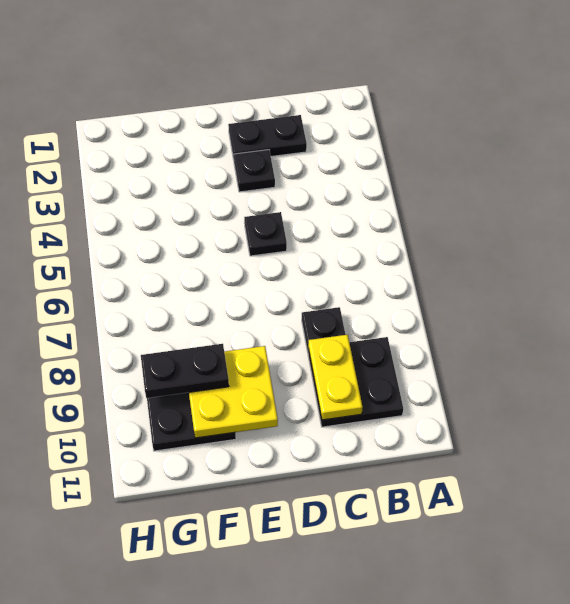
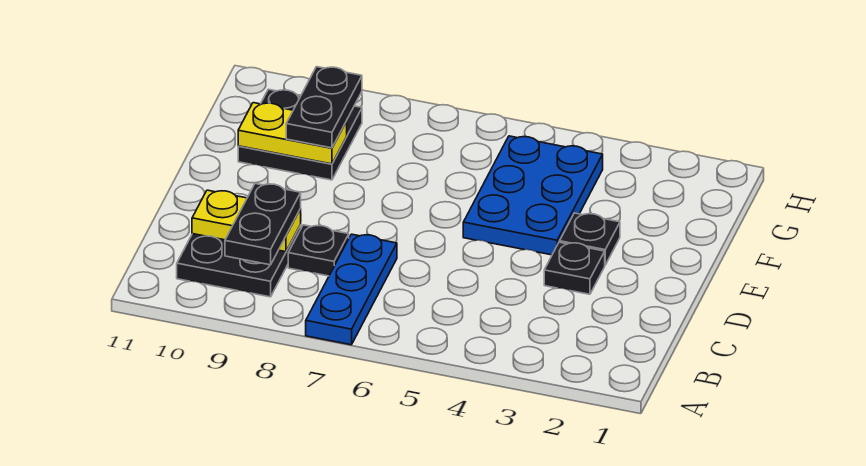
none -> blue 1x3 plate [306,234,397,345]
black 1x2 plate [228,115,307,160] -> black 1x2 plate moved to [225,184,301,265]
black 1x1 plate [244,212,287,256] -> black 1x1 plate moved to [560,213,620,265]
none -> blue 2x3 plate [463,136,603,255]
yellow 2x2 plate [189,346,278,438] -> yellow 1x2 plate [238,103,347,164]

